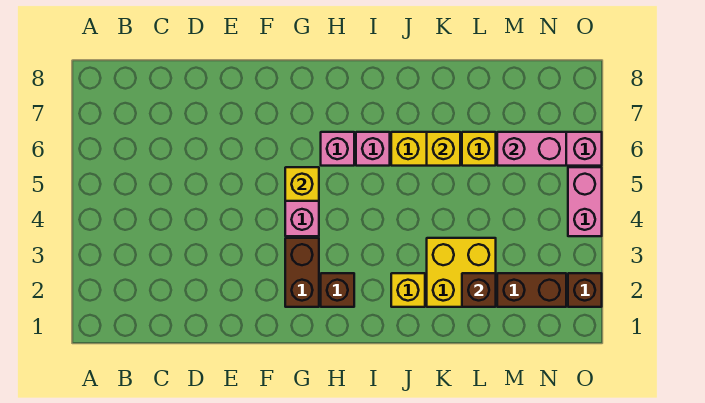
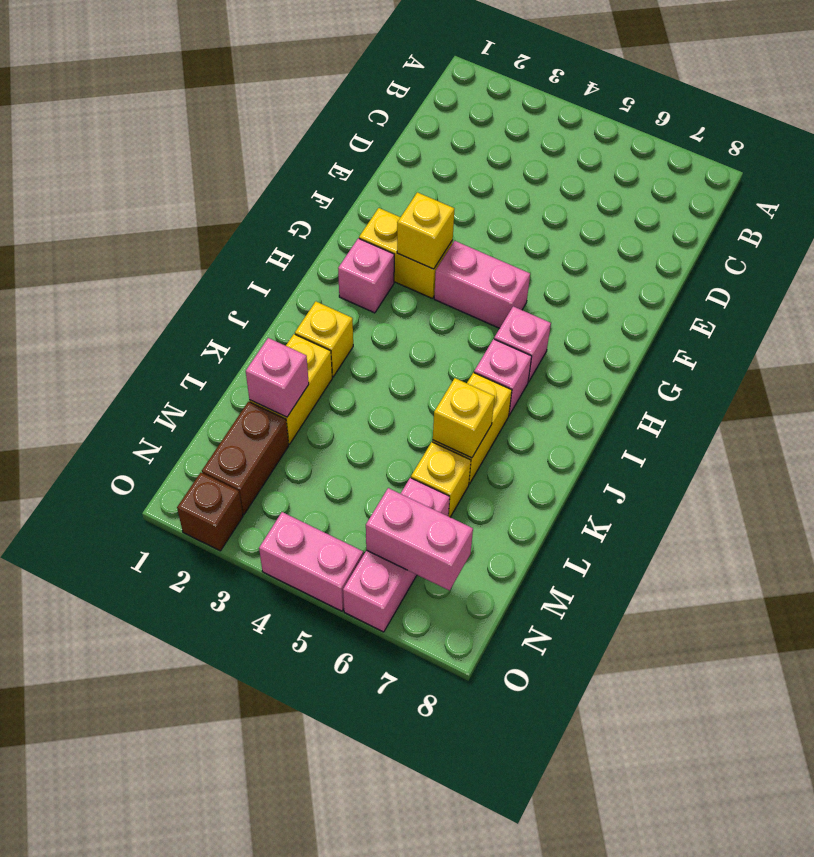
brown 1x2 brick [285,238,319,307] -> yellow 1x2 brick [359,208,453,299]
yellow 1x1 brick [285,167,319,201] -> yellow 1x1 brick moved to [397,192,454,269]
brown 1x1 brick [321,273,354,307] -> pink 1x1 brick [338,238,394,313]
yellow 2x2 brick [427,238,496,307] -> yellow 1x2 brick [249,334,332,444]
brown 1x1 brick [462,273,496,307] -> pink 1x1 brick [246,338,309,417]
pink 1x2 brick [497,132,566,166] -> pink 1x2 brick turned to [366,488,473,590]

